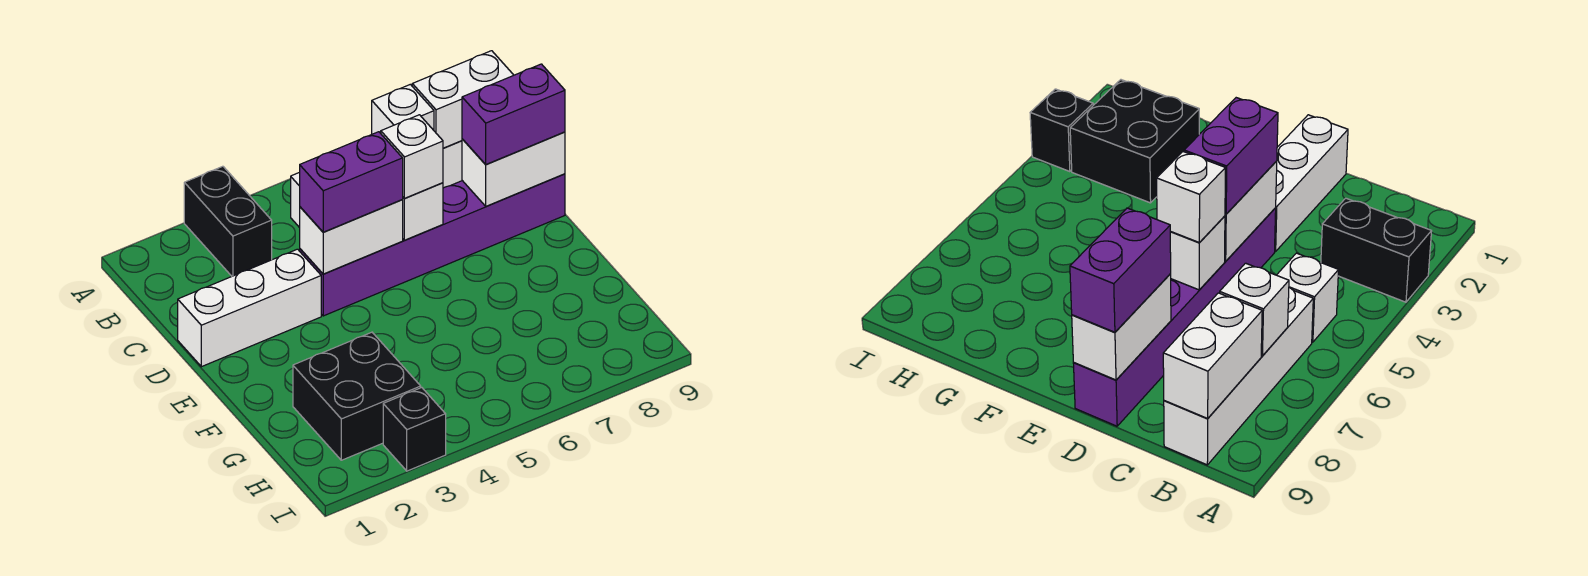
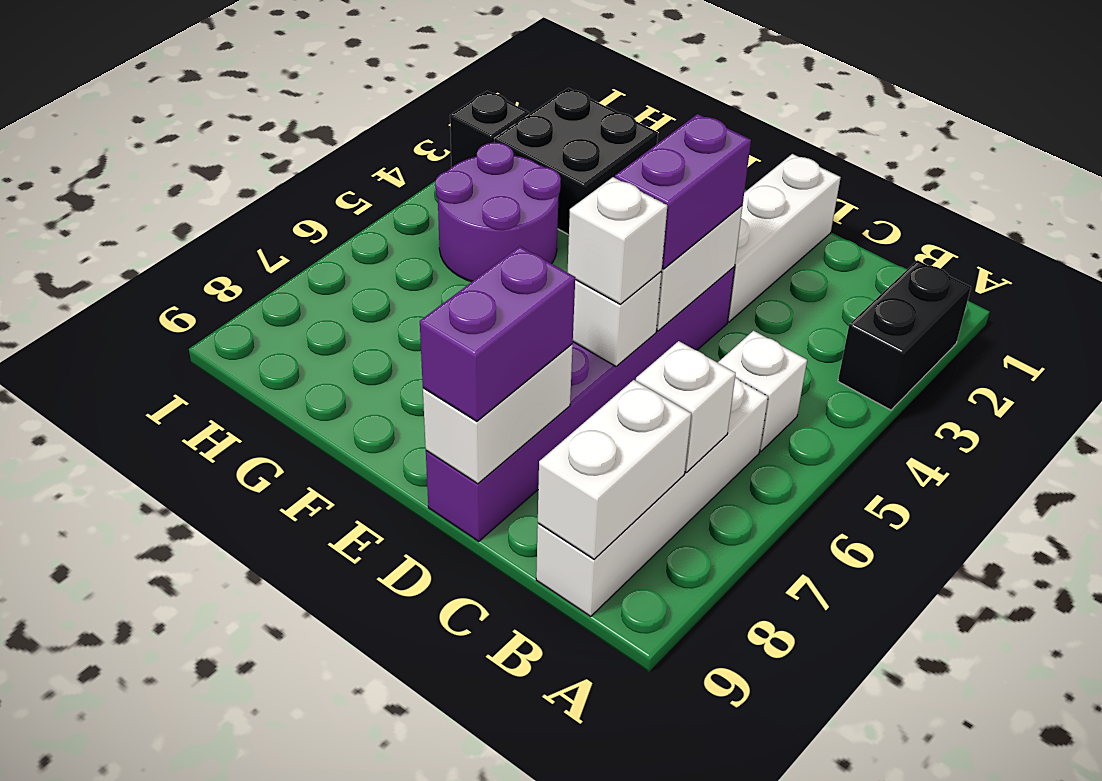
black 1x2 brick [184,166,272,276] -> black 1x2 brick turned to [838,260,971,410]
none -> purple 2x2 round brick [435,143,561,282]

